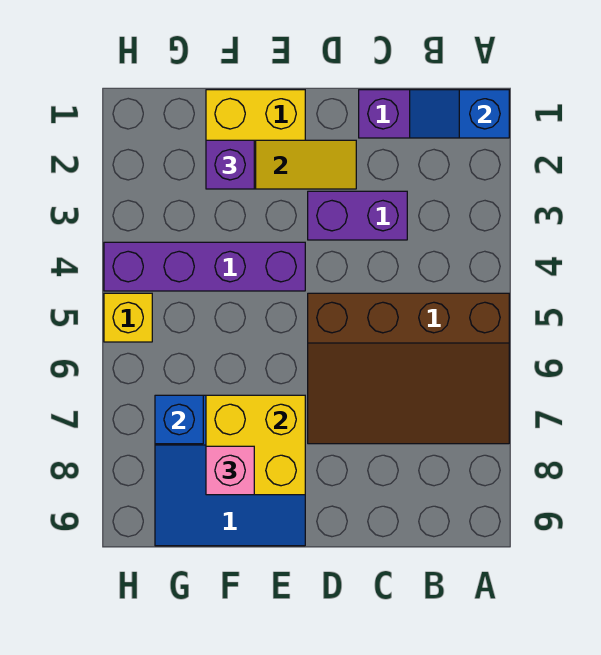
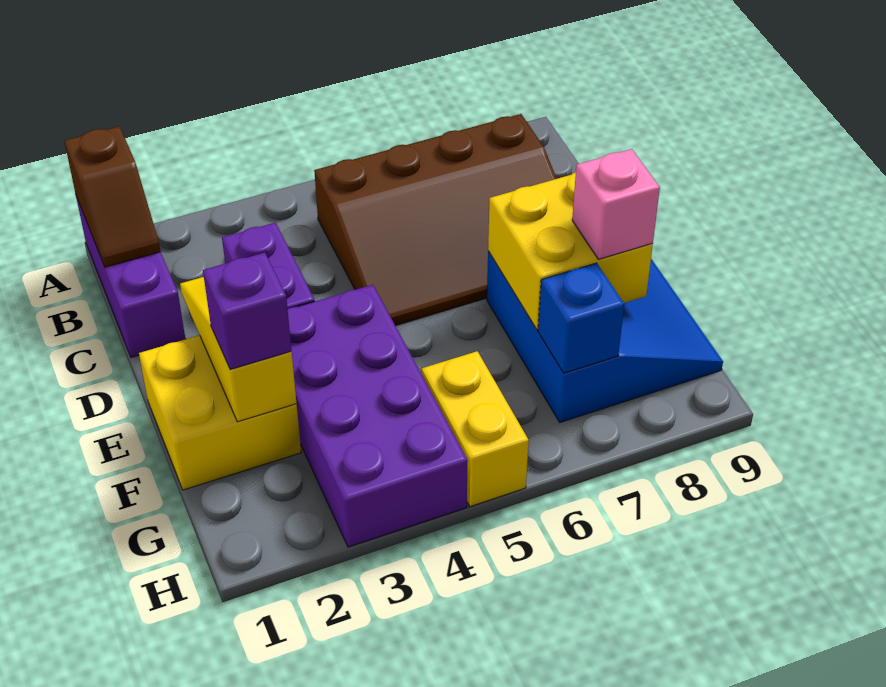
blue 1x2 slope [410,90,509,138] -> brown 1x2 slope [64,126,161,267]
brown 3x4 slope [308,293,509,444] -> brown 3x4 slope turned to [314,114,557,326]
purple 1x4 brick [104,242,305,291] -> purple 2x4 brick [288,285,468,547]
yellow 1x1 brick [104,293,152,342] -> yellow 1x2 brick [422,351,529,507]

